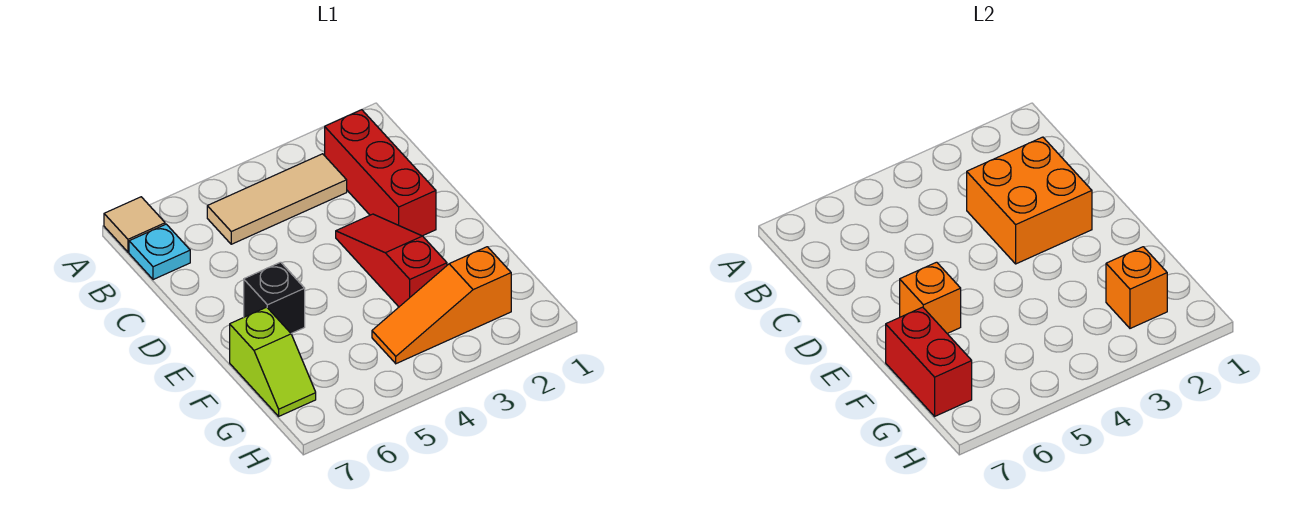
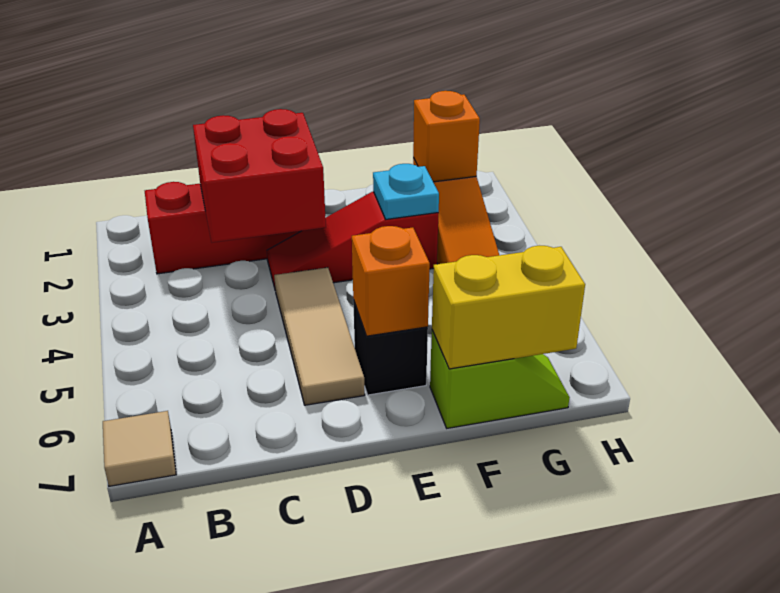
tan 1x3 tile [207,154,347,244] -> tan 1x3 tile moved to [274,267,365,405]
cyan 1x1 plate [129,224,190,280] -> cyan 1x1 plate moved to [373,164,439,219]
orange 2x2 brick [967,137,1092,264] -> red 2x2 brick [193,109,326,243]
red 1x2 brick [886,307,972,416] -> yellow 1x2 brick [432,246,585,369]

